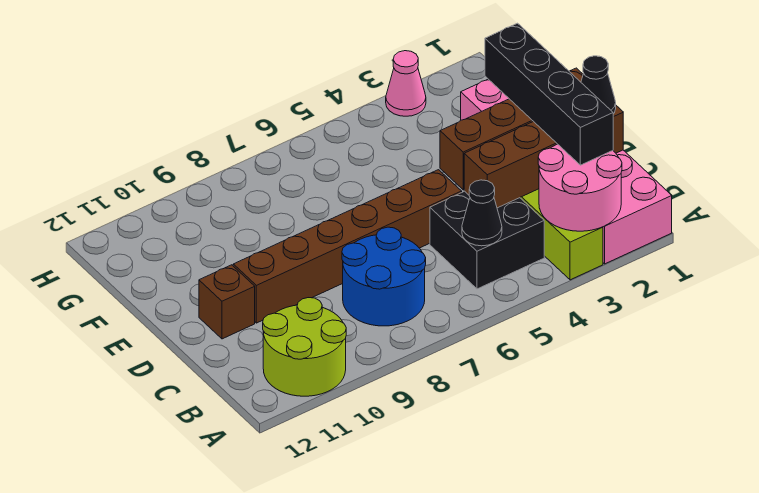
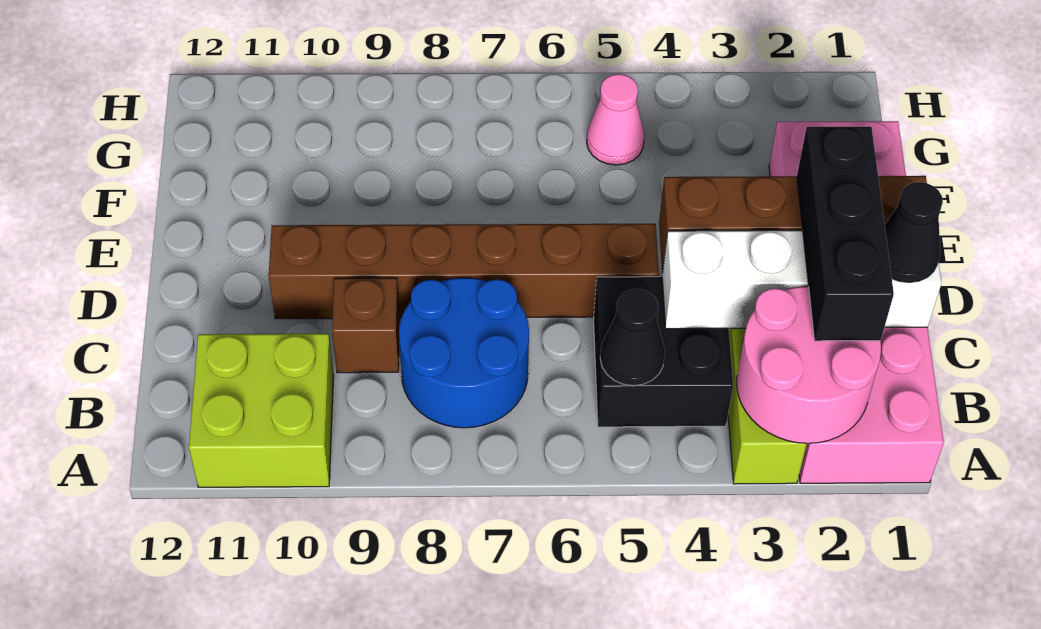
lime 2x2 round brick [263,298,346,396] -> lime 2x2 brick [189,334,334,487]
black 1x4 brick [485,23,613,165] -> black 1x3 brick [797,127,894,341]
brown 1x4 brick [464,106,623,208] -> white 1x4 brick [662,230,942,329]
brown 1x1 brick [199,265,255,339] -> brown 1x1 brick moved to [332,278,400,373]
pink 1x1 cone [386,51,426,116] -> pink 1x1 cone moved to [587,74,644,165]

